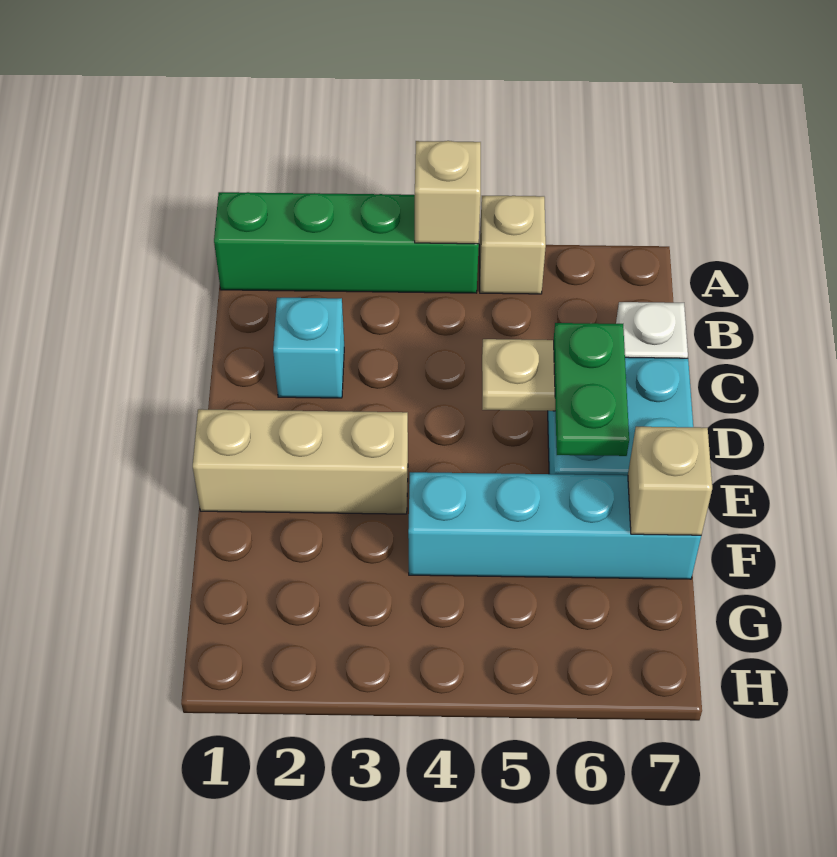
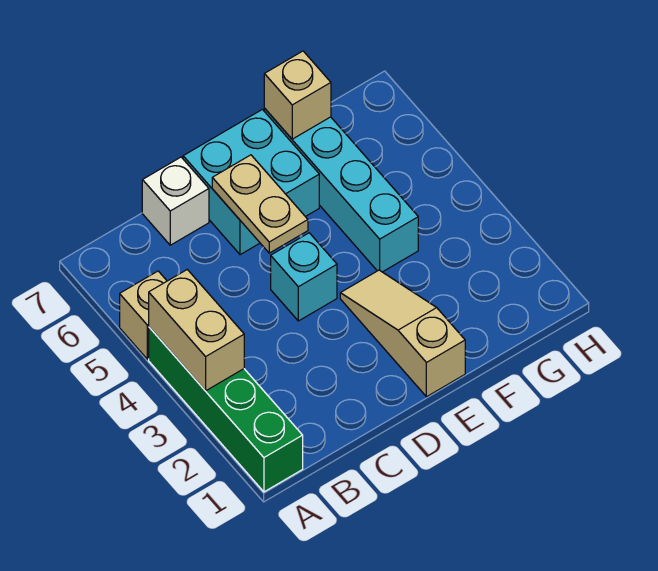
tan 1x1 brick [415,141,481,244] -> tan 1x2 brick [149,270,244,391]
cyan 1x1 brick [273,298,344,398] -> cyan 1x1 brick moved to [271,233,337,321]
green 1x2 plate [554,323,629,456] -> none
tan 1x3 brick [193,409,408,514] -> tan 1x3 slope [340,270,465,397]

